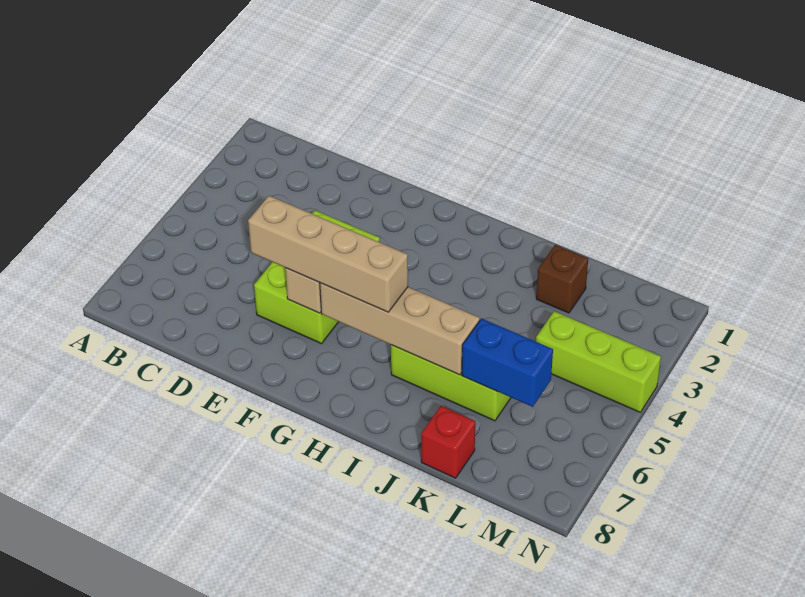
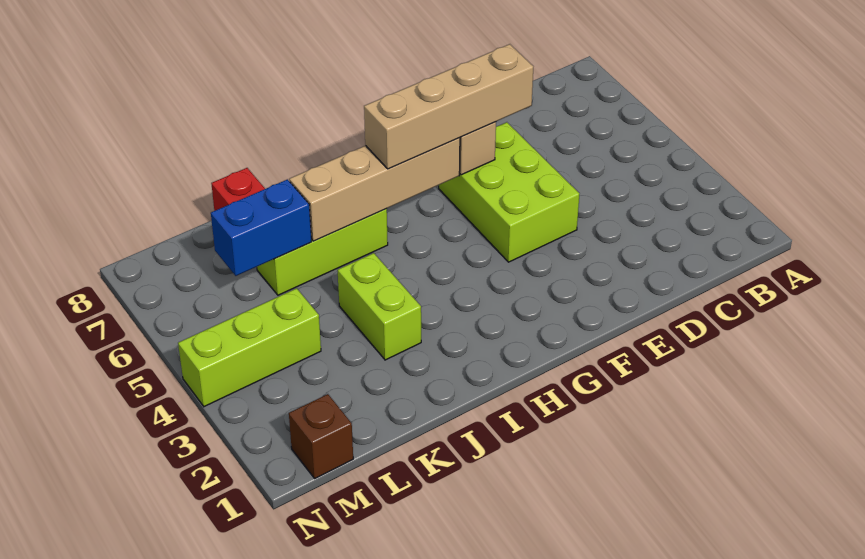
none -> lime 1x2 brick [338,253,421,360]
brown 1x1 brick [536,245,588,313] -> brown 1x1 brick moved to [289,394,353,478]

